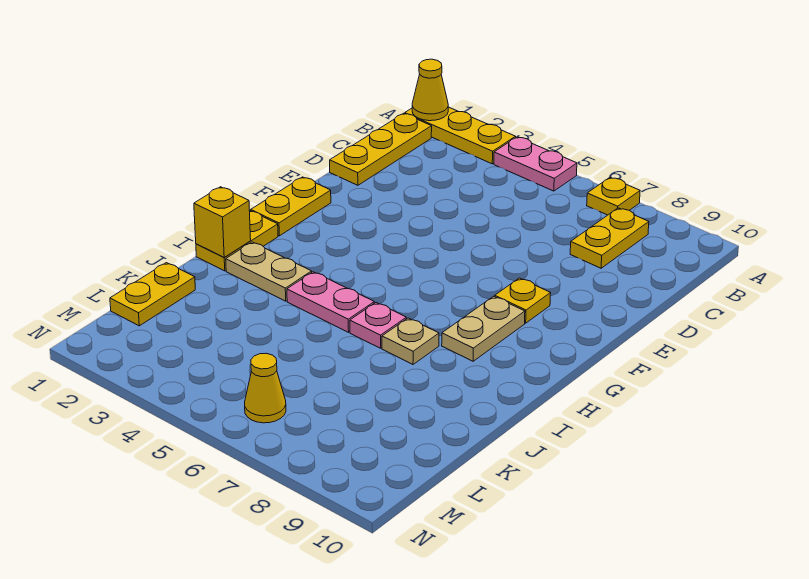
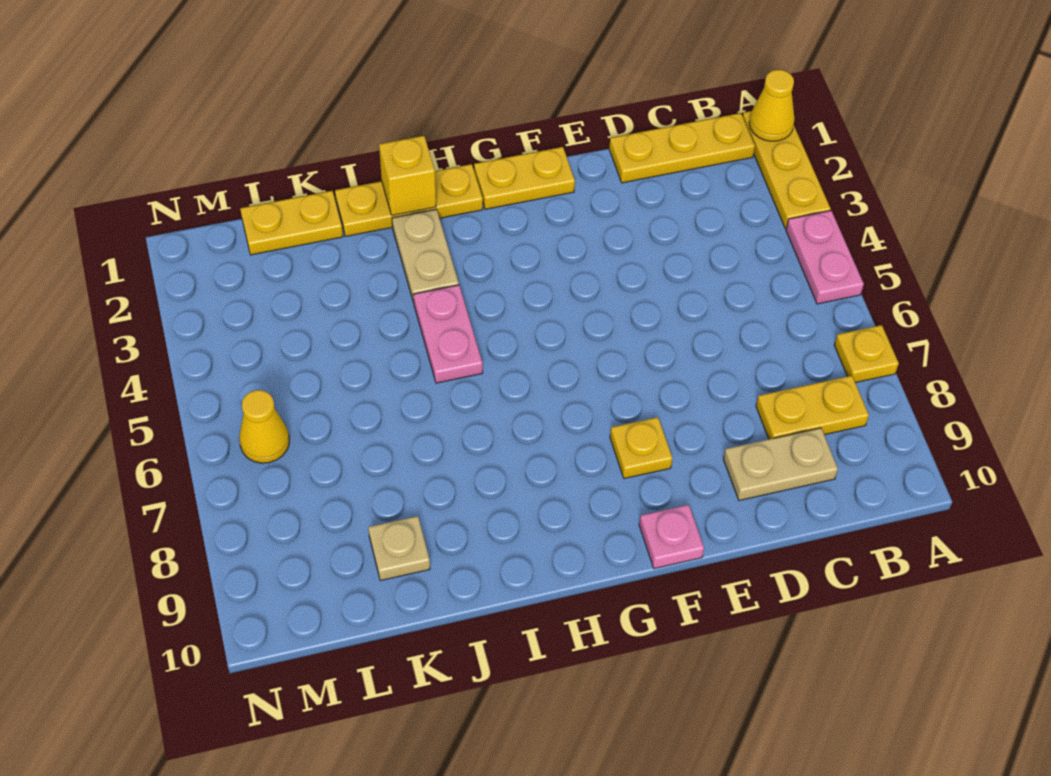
tan 1x2 plate [442,296,525,361] -> tan 1x2 plate moved to [723,428,838,501]
yellow 1x2 plate [196,211,278,271] -> yellow 1x3 plate [335,164,483,237]
pink 1x1 plate [350,303,406,348] -> pink 1x1 plate moved to [639,505,704,569]
tan 1x1 plate [382,318,439,364] -> tan 1x1 plate moved to [368,516,430,581]

